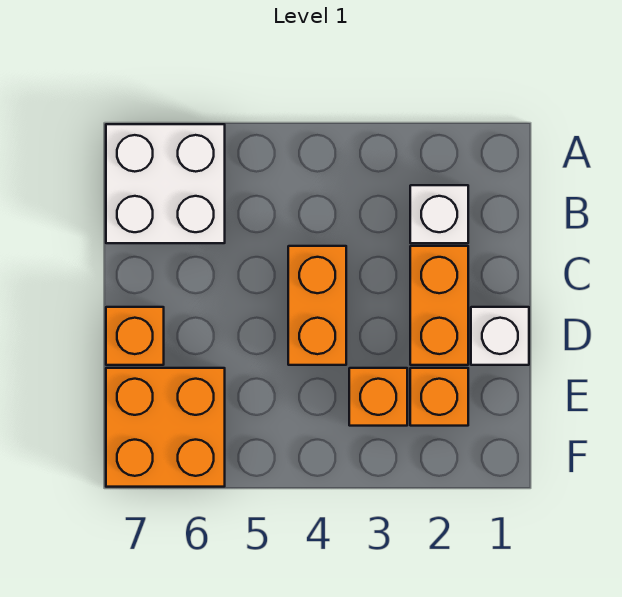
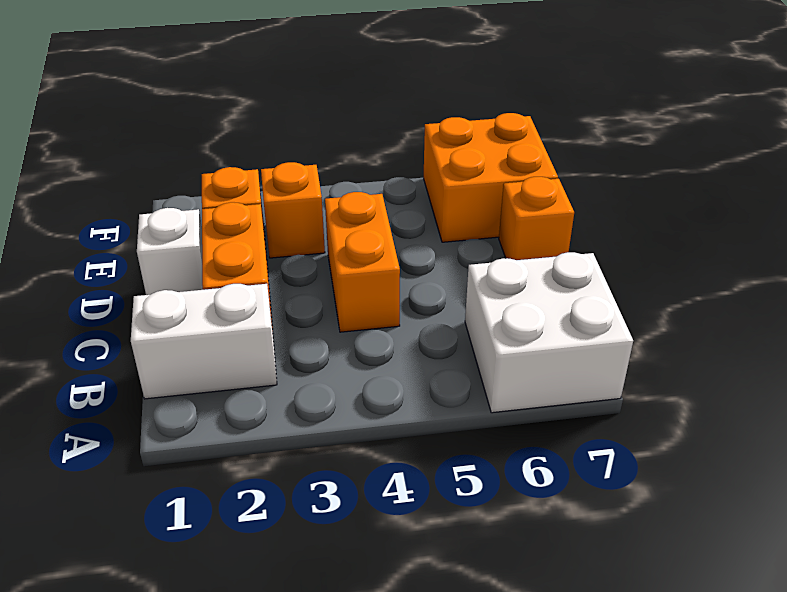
white 1x1 brick [410,185,468,243] -> white 1x2 brick [131,284,277,399]

